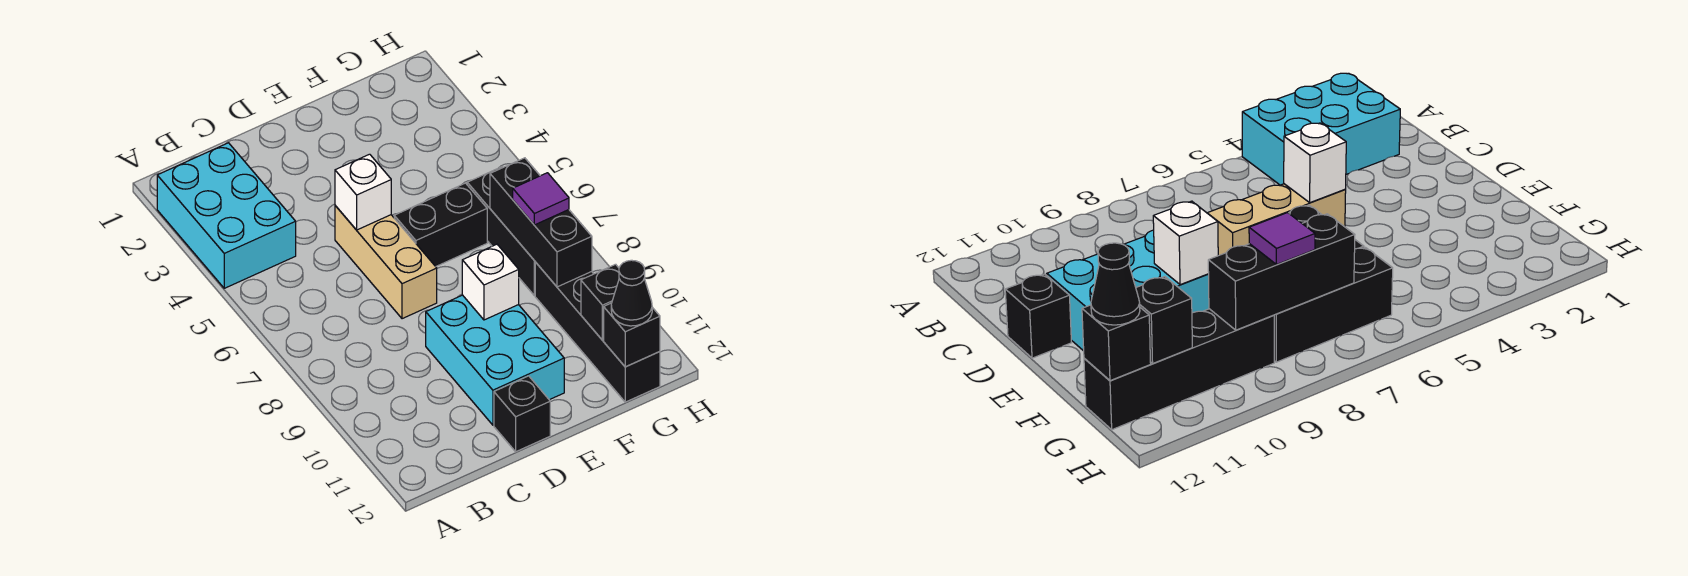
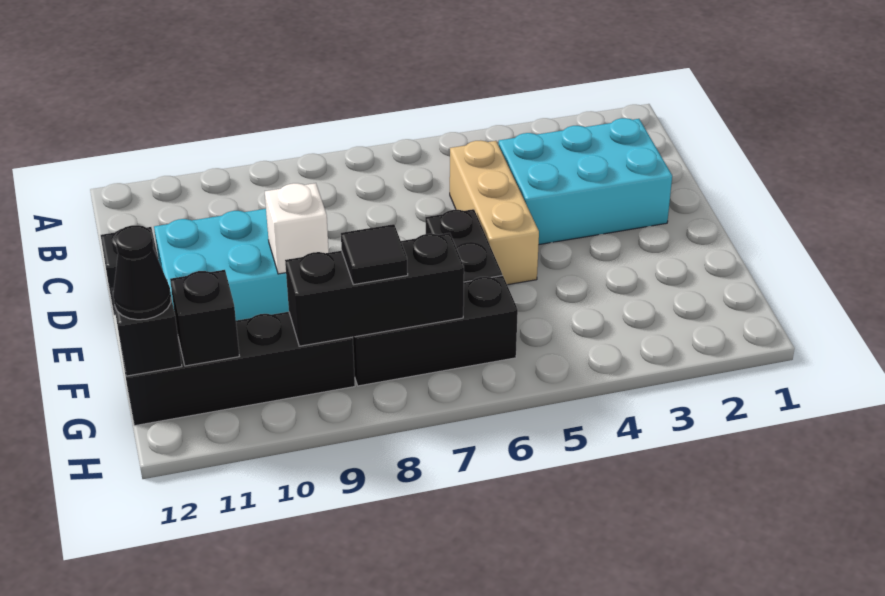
cyan 2x3 brick [157,143,296,288] -> cyan 2x3 brick moved to [498,118,672,245]
tan 1x3 brick [335,206,437,319] -> tan 1x3 brick turned to [450,140,539,285]
white 1x1 brick [335,154,391,230] -> none
purple 1x1 tile [513,173,569,225] -> black 1x1 tile [341,224,408,285]

